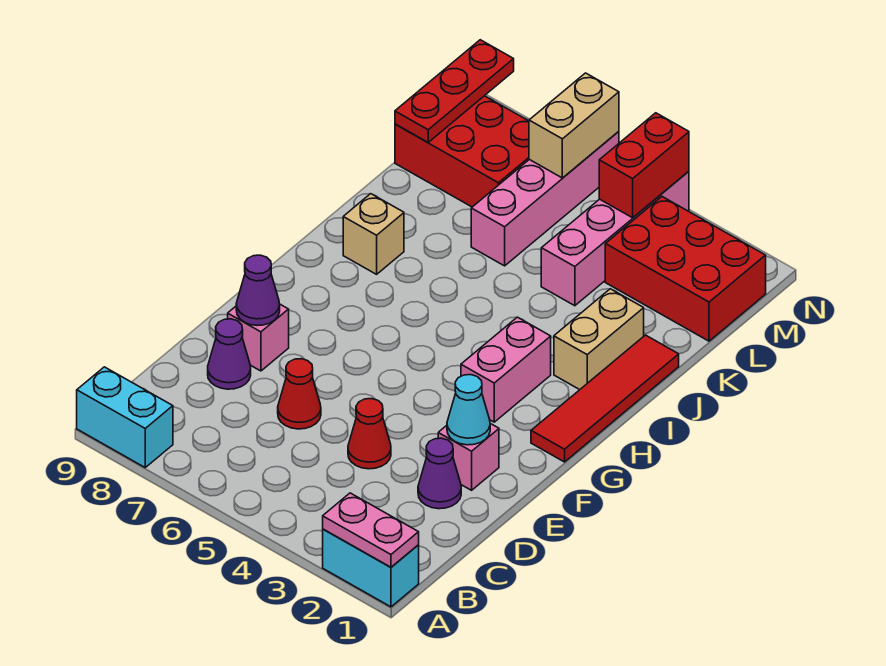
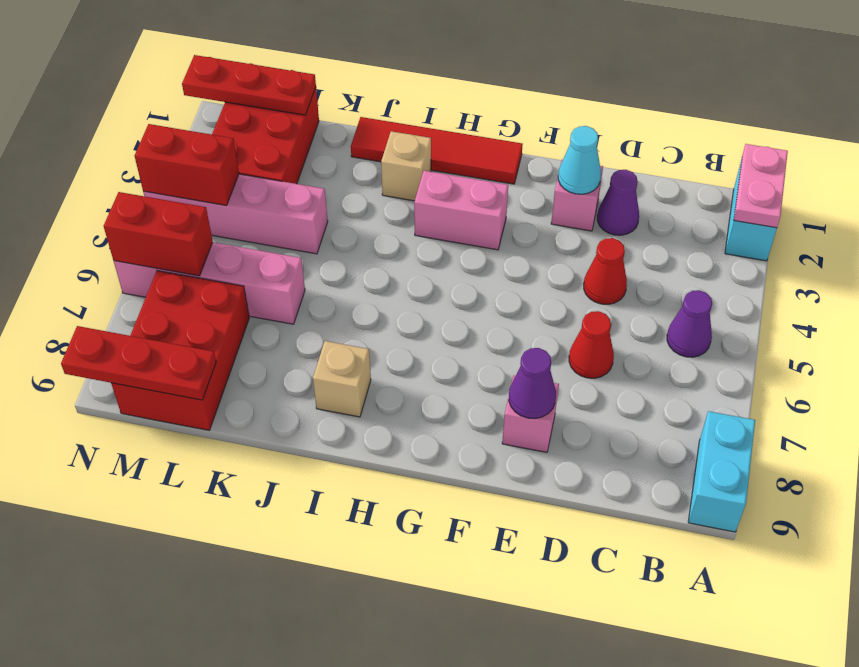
purple 1x1 cone [208,319,251,389] -> purple 1x1 cone moved to [667,290,712,357]
tan 1x2 brick [554,289,644,390] -> tan 1x1 brick [381,131,431,201]
none -> red 1x3 plate [182,55,316,115]
tan 1x2 brick [529,73,619,178] -> red 1x2 brick [104,192,213,276]

